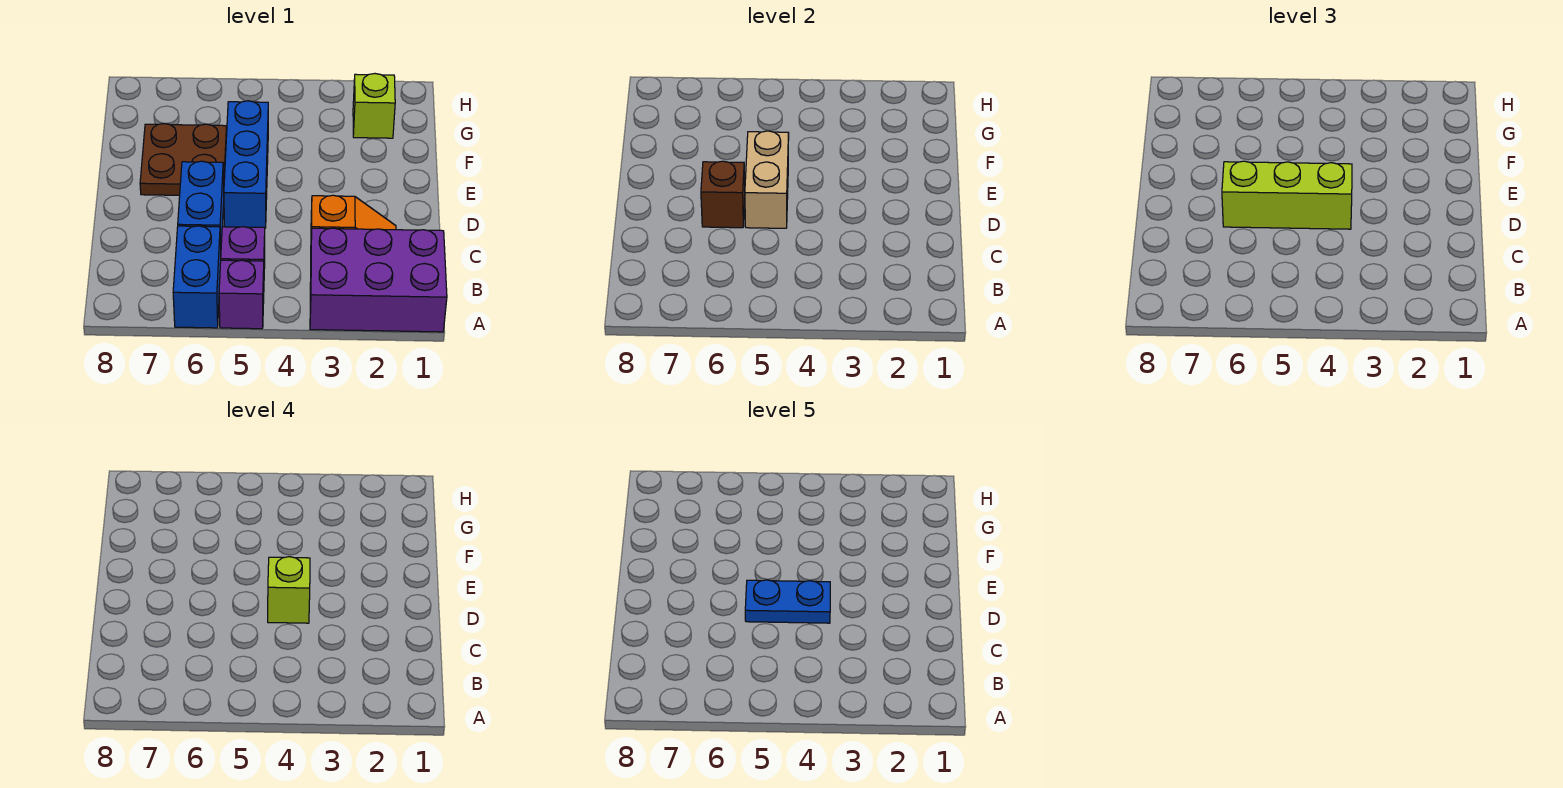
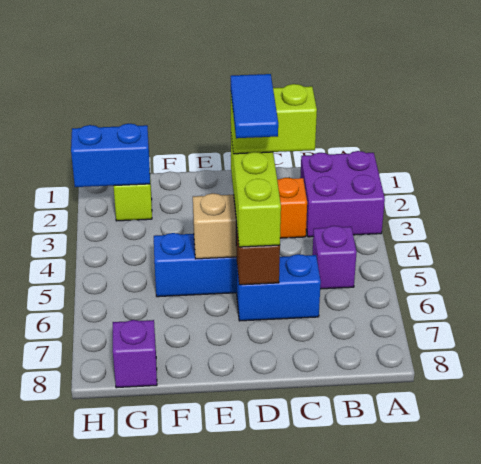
purple 2x3 brick [310,228,447,332] -> purple 2x2 brick [300,151,385,237]
purple 1x1 brick [219,260,264,329] -> purple 1x1 brick moved to [113,320,157,388]
blue 1x2 brick [173,226,221,328] -> blue 1x2 brick moved to [71,123,150,187]
lime 1x1 brick [268,557,310,623] -> lime 1x2 brick [231,84,317,154]
blue 1x2 plate [745,580,830,623] -> blue 1x2 tile [231,74,278,138]
brown 2x2 plate [140,124,227,195] -> none

